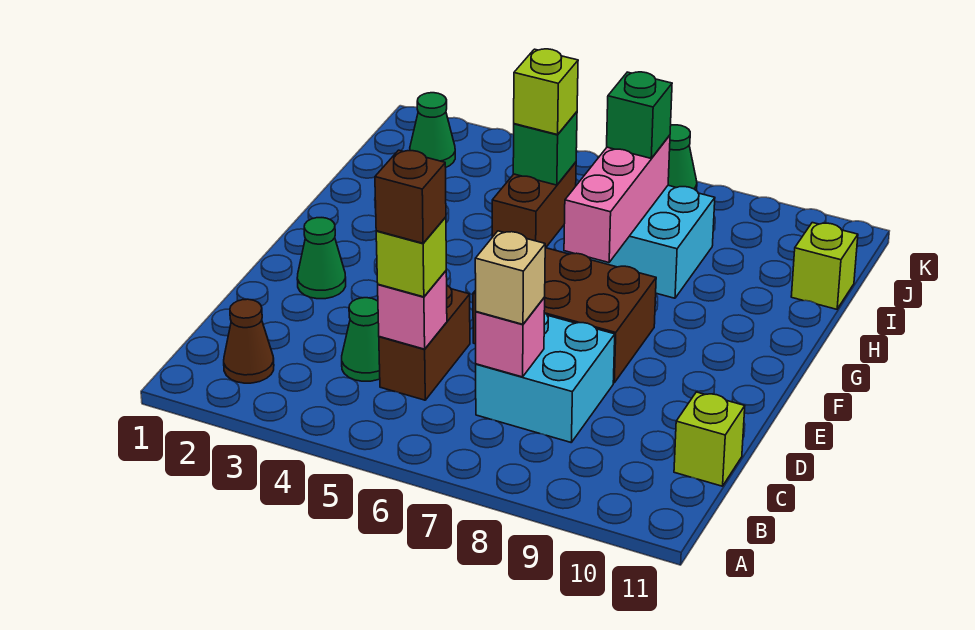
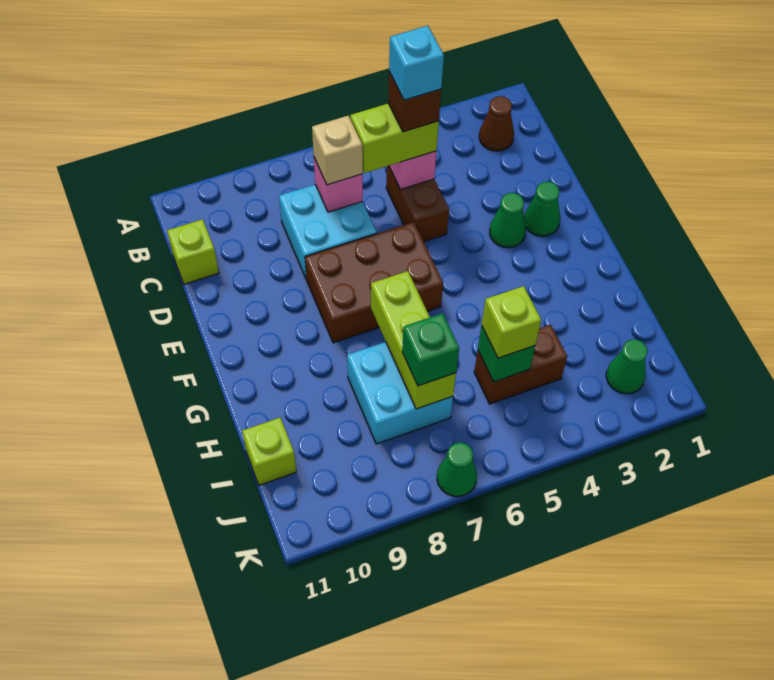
green 1x1 cone [342,298,380,381] -> green 1x1 cone moved to [490,193,526,248]
lime 1x1 brick [376,217,446,297] -> lime 1x2 brick [350,103,439,173]
none -> cyan 1x1 brick [389,26,444,100]
pink 1x3 brick [564,135,670,263] -> lime 1x3 brick [371,271,456,409]
brown 1x2 brick [492,162,576,248] -> brown 1x2 brick turned to [474,325,567,404]

